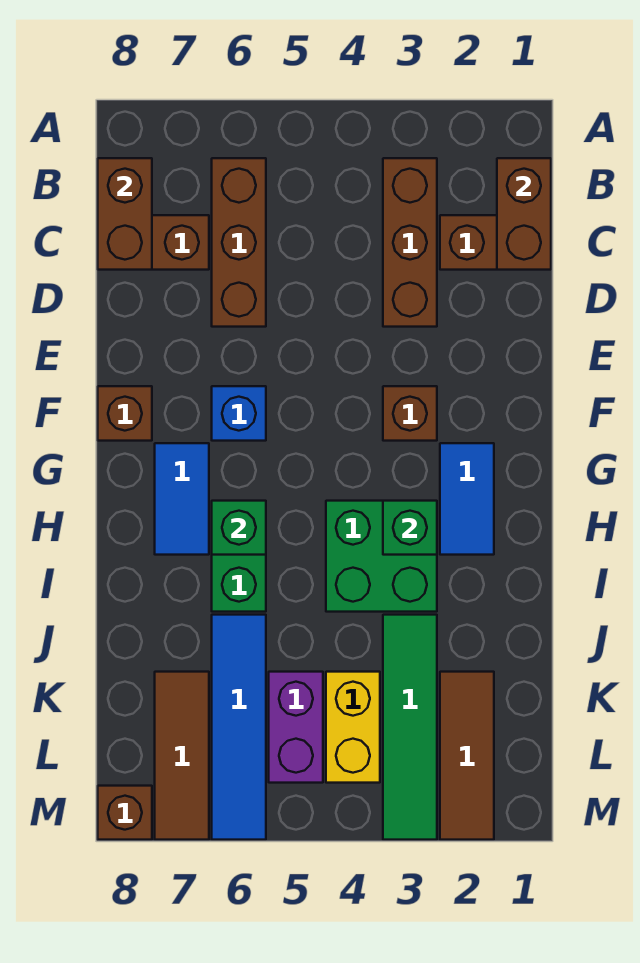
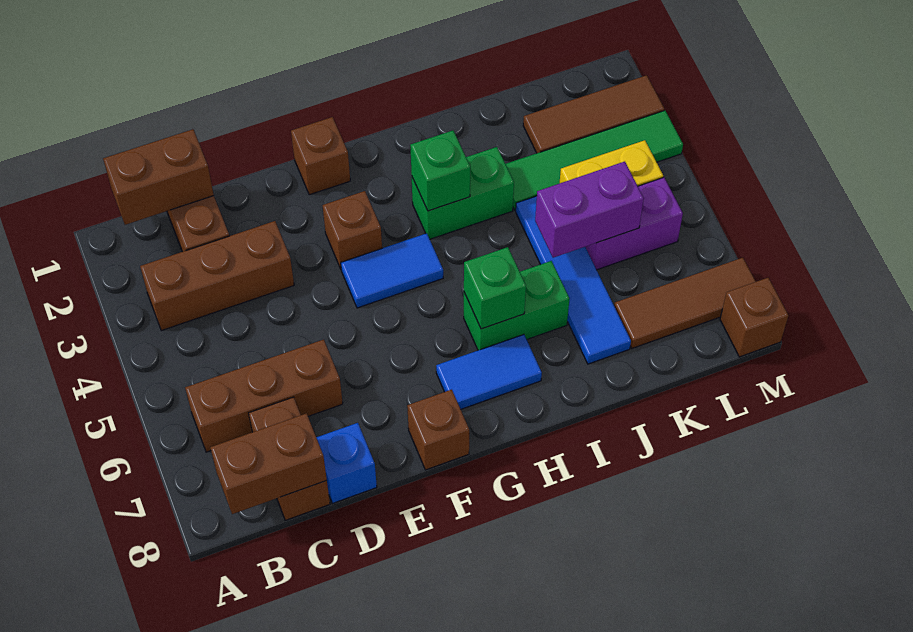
none -> brown 1x1 brick [291,117,350,195]
blue 1x1 brick [212,386,266,441] -> blue 1x1 brick moved to [316,423,377,503]
blue 1x2 tile [440,443,494,555] -> blue 1x2 tile moved to [341,233,443,308]
green 2x2 brick [326,501,437,612] -> green 1x2 brick [412,147,514,239]
none -> purple 1x2 brick [535,162,644,258]
blue 1x4 tile [212,615,266,840] -> blue 1x4 tile turned to [516,196,631,364]

